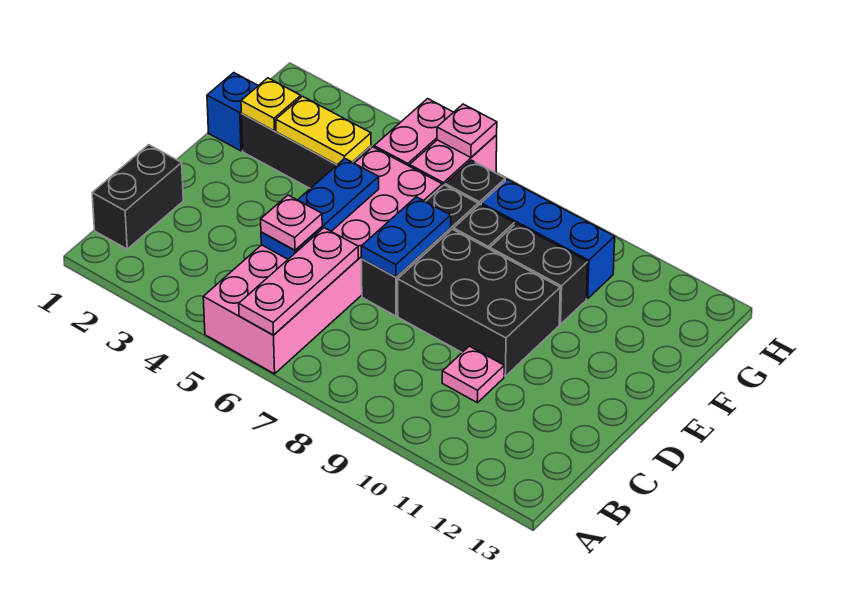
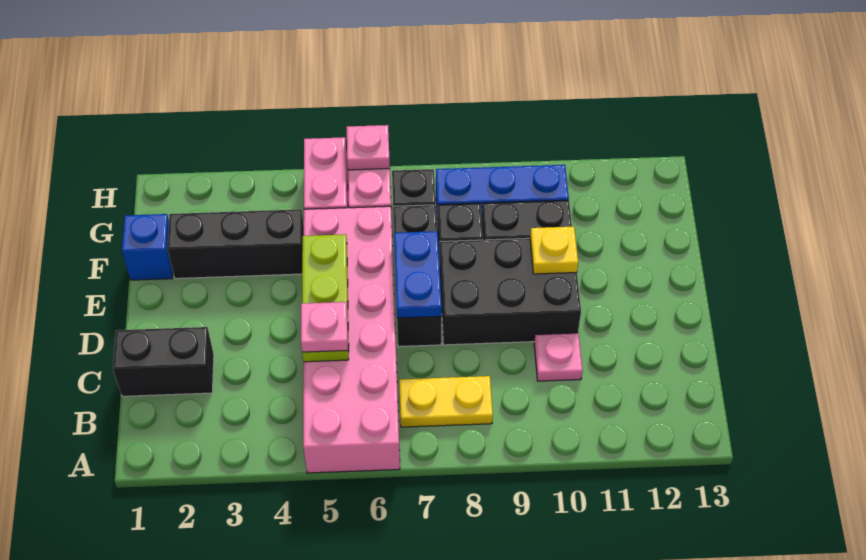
pink 1x3 plate [239,228,358,335] -> none
black 1x2 brick [92,145,183,249] -> black 1x2 brick turned to [113,327,214,396]
blue 1x3 plate [261,159,379,259] -> lime 1x3 plate [302,234,349,362]
yellow 1x1 plate [241,78,301,131] -> yellow 1x1 plate moved to [530,227,578,274]
yellow 1x2 plate [276,96,371,165] -> yellow 1x2 plate moved to [399,376,493,427]

